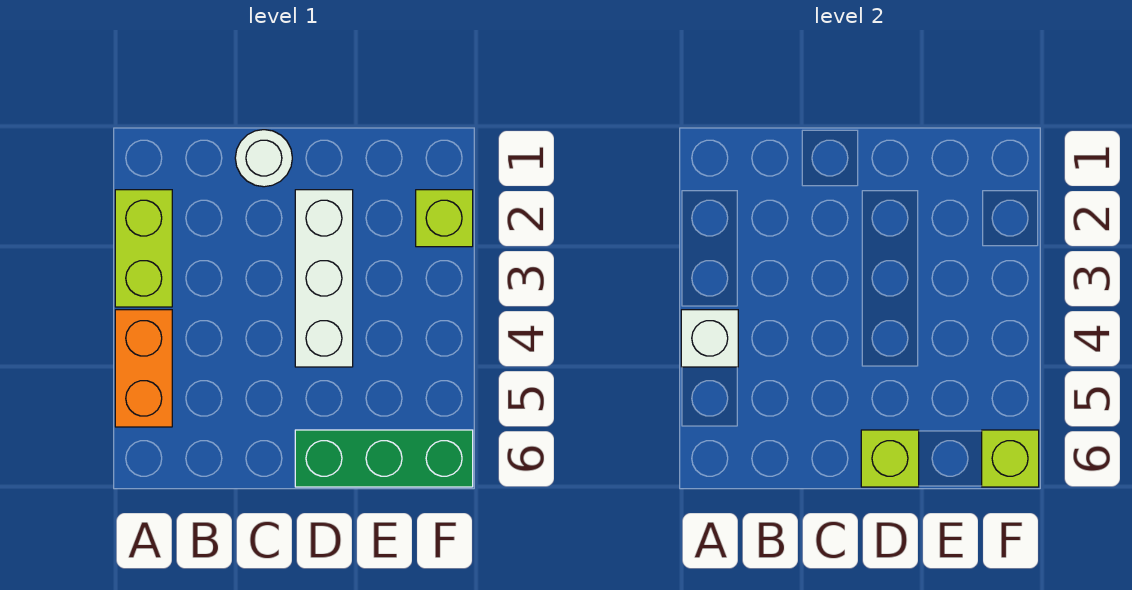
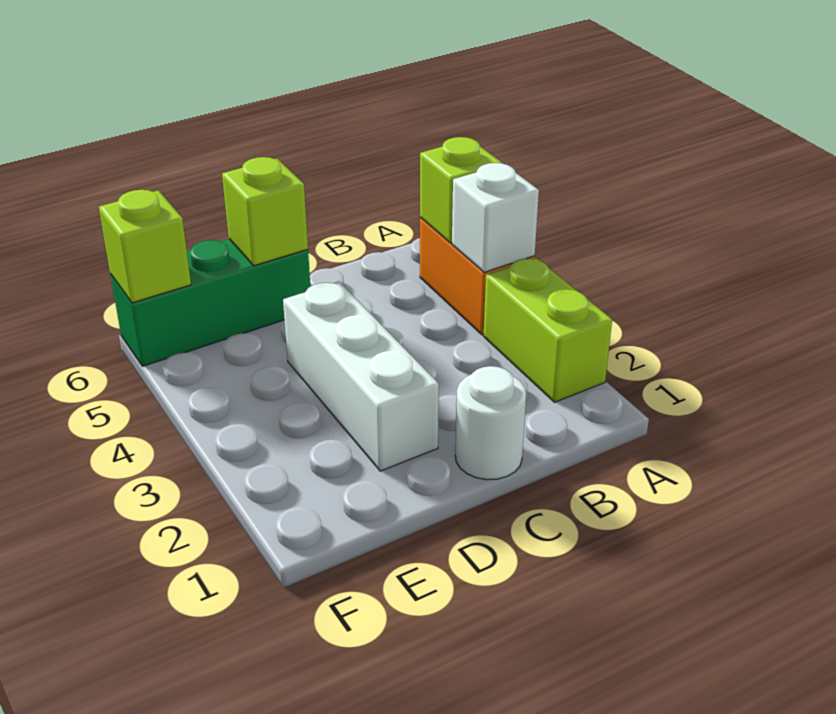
lime 1x1 brick [416,190,473,247] -> lime 1x1 brick moved to [420,137,502,243]

